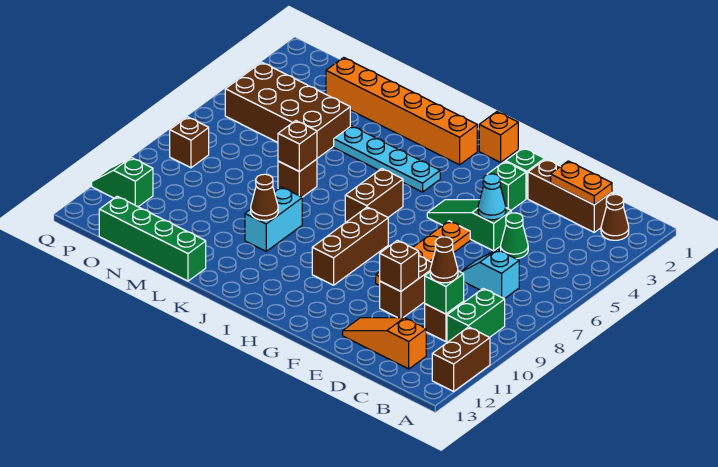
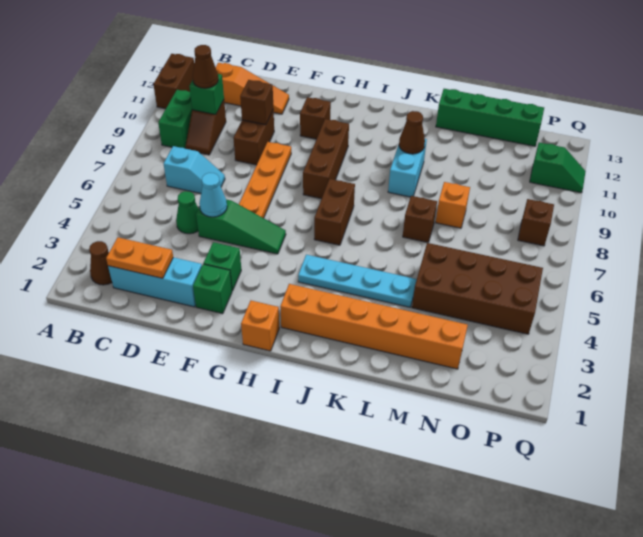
brown 1x3 brick [528,159,612,232] -> cyan 1x3 brick [108,257,202,307]
brown 1x1 brick [278,121,317,172] -> brown 1x1 brick moved to [300,97,331,139]
none -> orange 1x1 brick [436,182,470,228]

